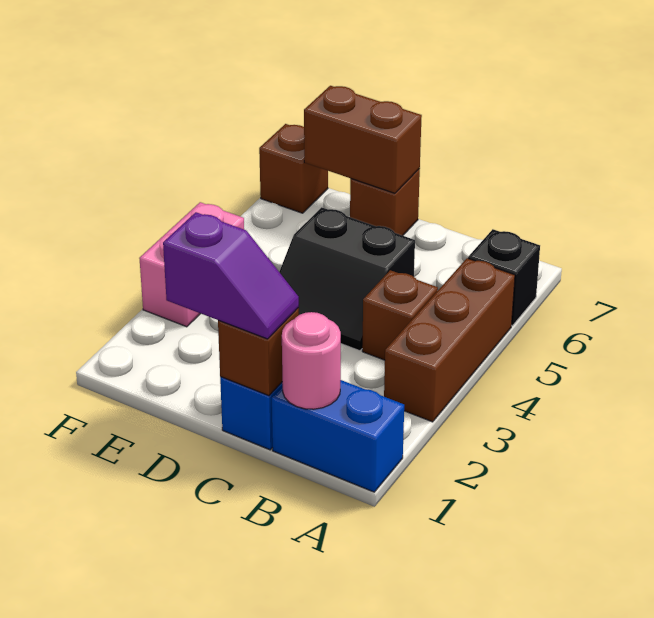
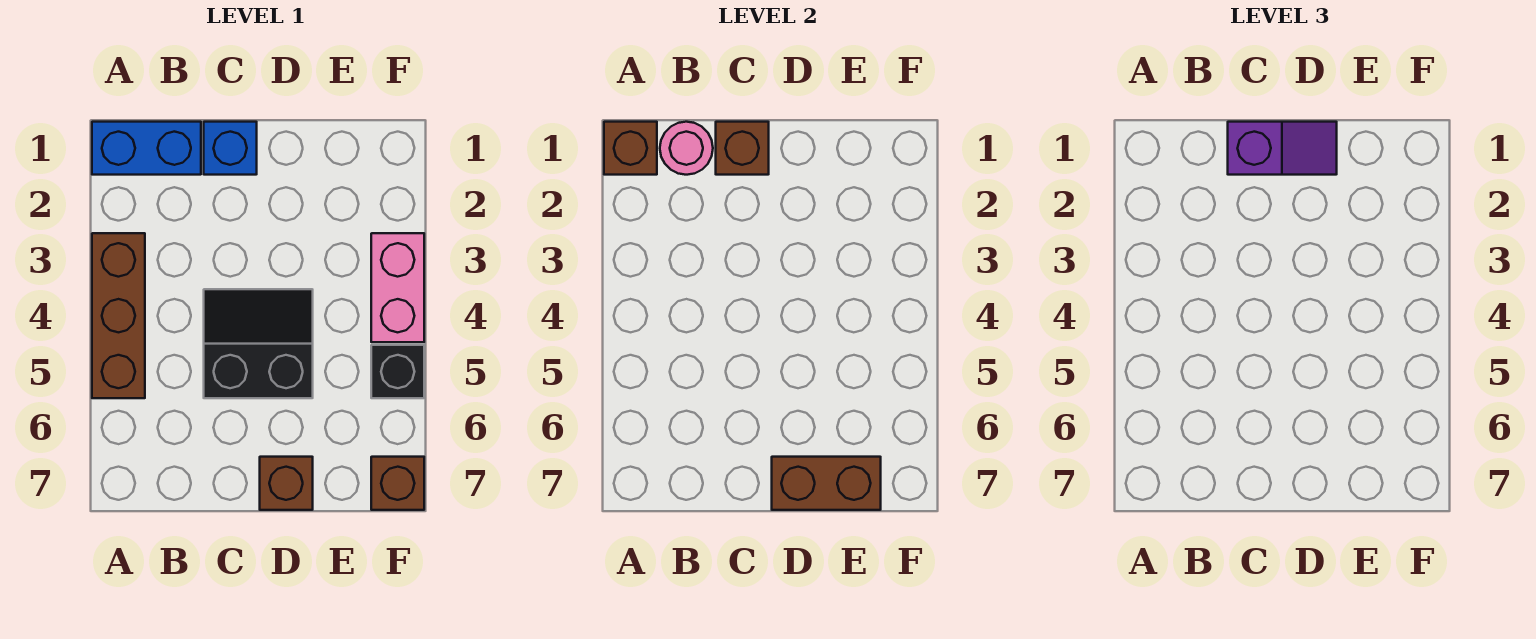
black 1x1 brick [468,229,540,326] -> black 1x1 brick moved to [371,345,424,398]
brown 1x1 brick [362,270,438,360] -> brown 1x1 brick moved to [604,122,657,175]
purple 1x2 slope [163,212,299,339] -> purple 1x2 slope turned to [1228,122,1337,175]

